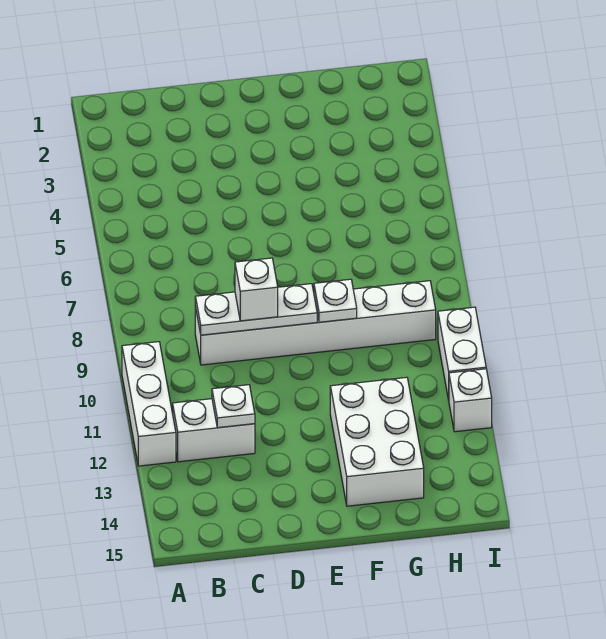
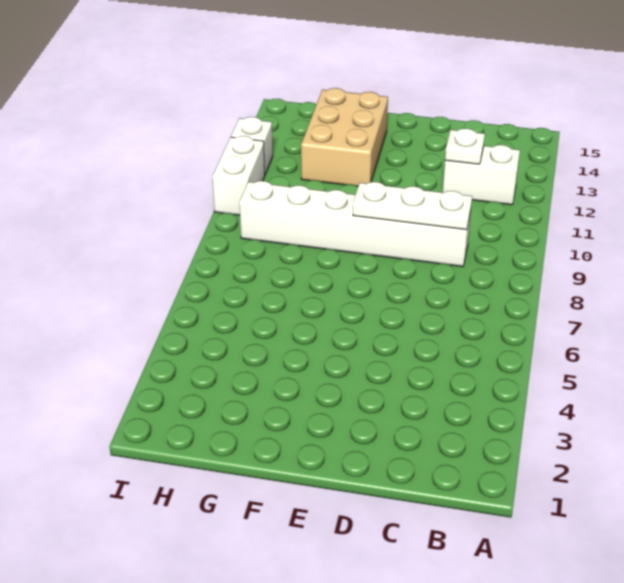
white 1x3 brick [122,342,176,466] -> none
white 1x1 brick [235,258,278,321] -> none
white 1x1 plate [314,279,357,322] -> none
white 2x3 brick [330,377,424,506] -> tan 2x3 brick [301,88,388,186]

